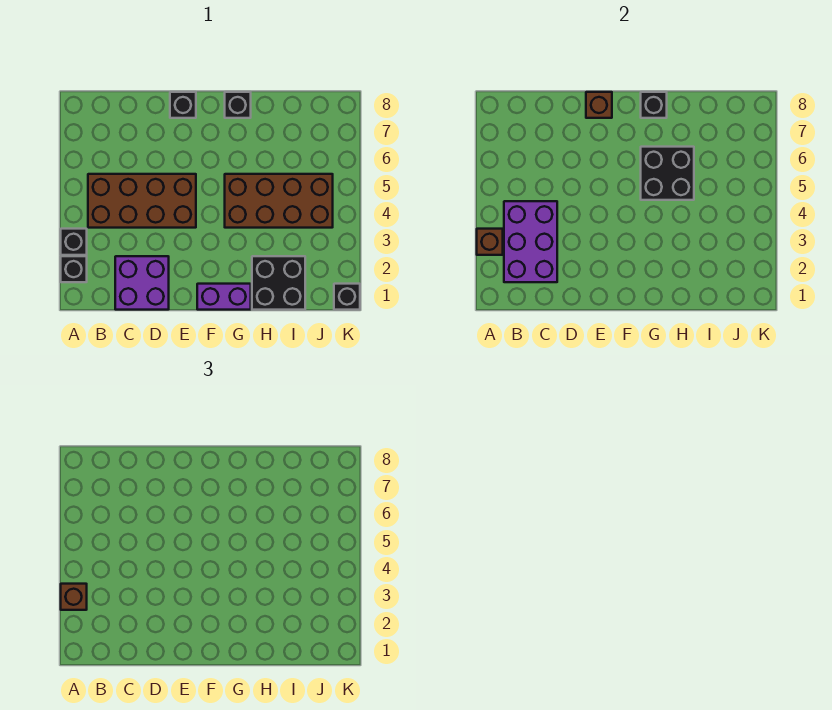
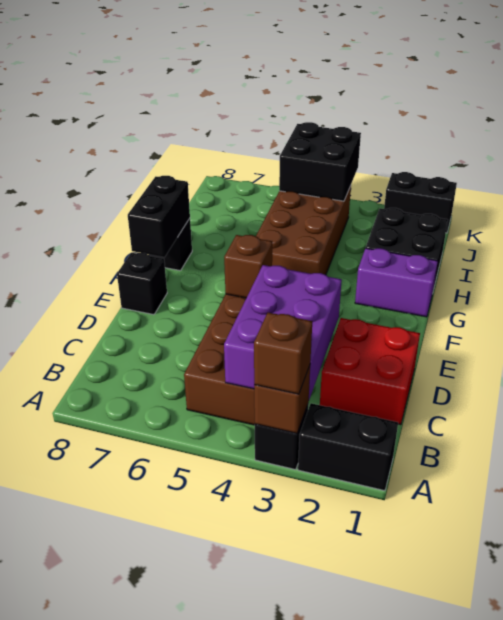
black 1x1 brick [61,256,87,282] -> black 1x2 brick [298,403,398,491]
purple 2x3 brick [504,201,557,282] -> purple 2x3 brick turned to [224,265,342,399]
purple 2x2 brick [115,256,169,310] -> red 2x2 brick [320,318,420,425]
brown 1x1 brick [586,92,612,118] -> brown 1x1 brick moved to [224,235,272,298]
purple 1x2 brick [197,284,251,310] -> purple 1x2 brick turned to [355,248,438,317]
black 2x2 brick [641,147,694,200] -> black 2x2 brick moved to [279,122,361,201]
black 1x1 brick [641,92,667,118] -> black 1x2 brick [128,176,190,257]
black 1x1 brick [334,284,360,310] -> black 1x2 brick [384,172,457,233]

